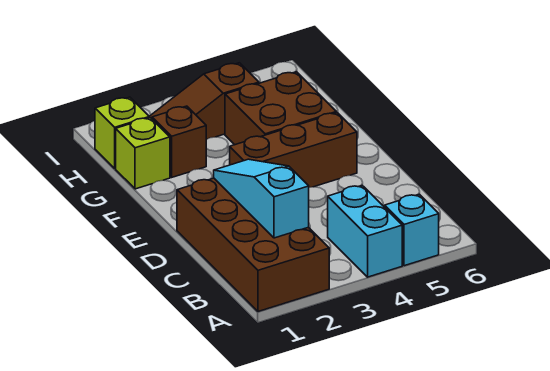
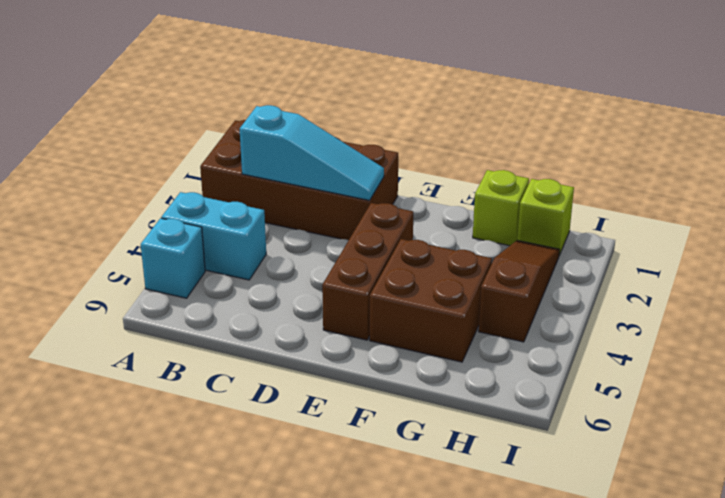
brown 1x1 brick [152,106,206,177] -> none

